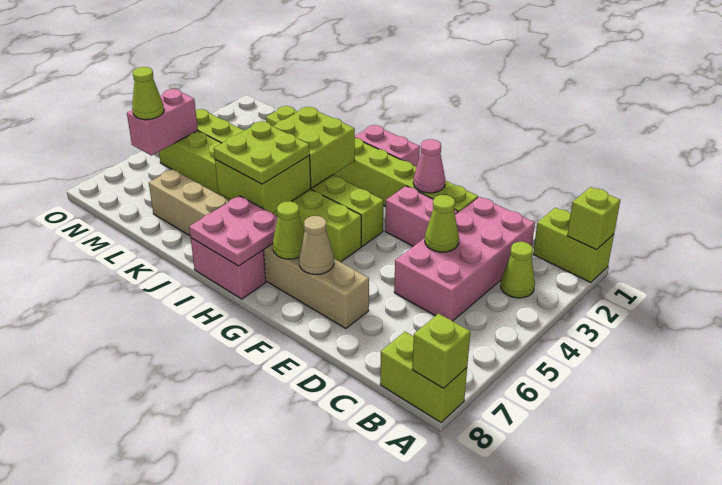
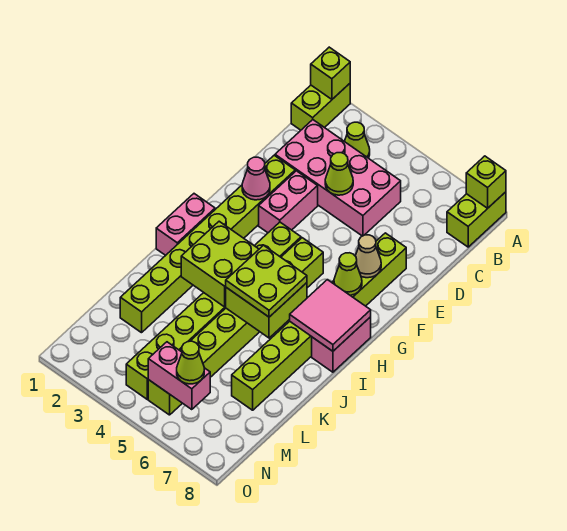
tan 1x8 brick [149,169,369,329] -> lime 1x8 brick [232,233,406,410]
pink 2x2 plate [189,196,278,266] -> pink 2x2 tile [290,280,371,351]

